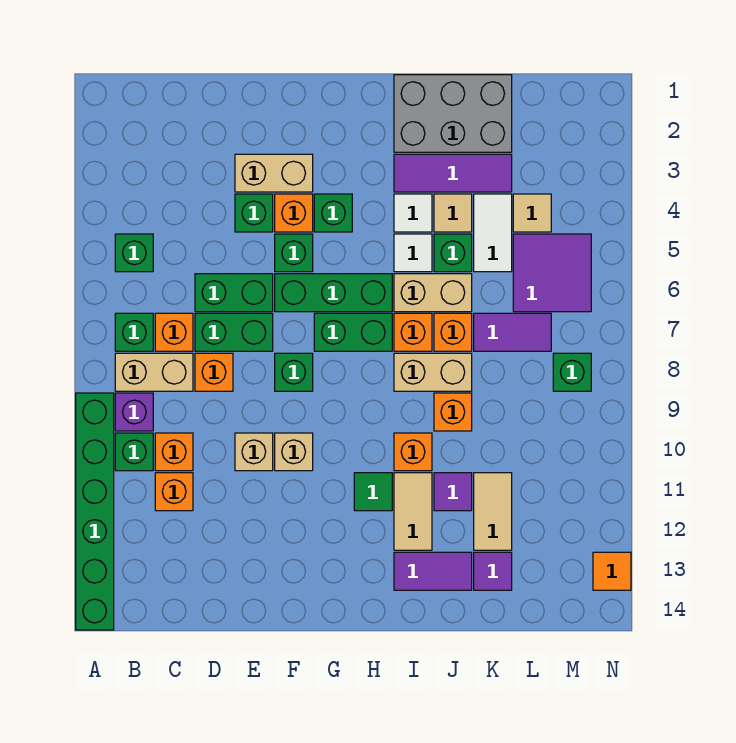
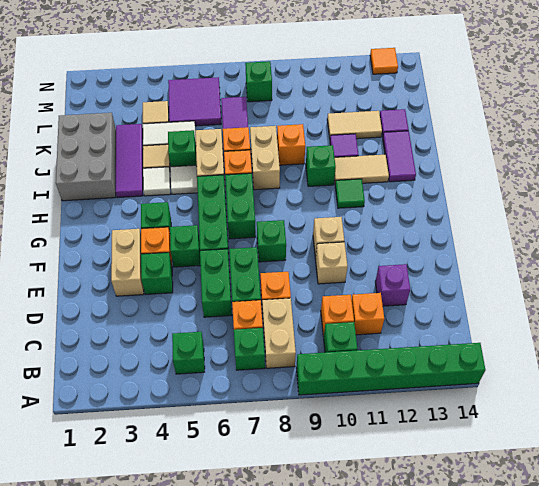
purple 1x1 brick [115,393,153,431] -> purple 1x1 brick moved to [375,264,410,306]
orange 1x1 brick [394,433,432,471] -> green 1x1 brick [306,145,336,186]

